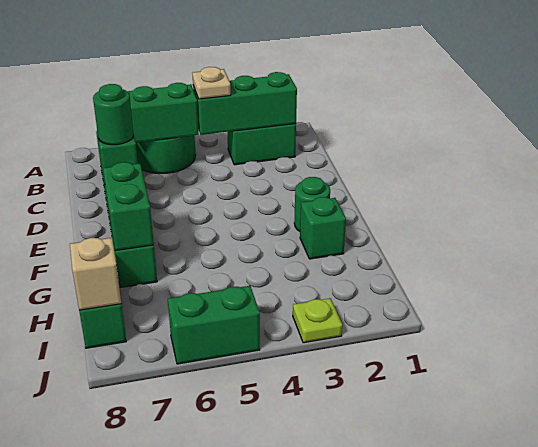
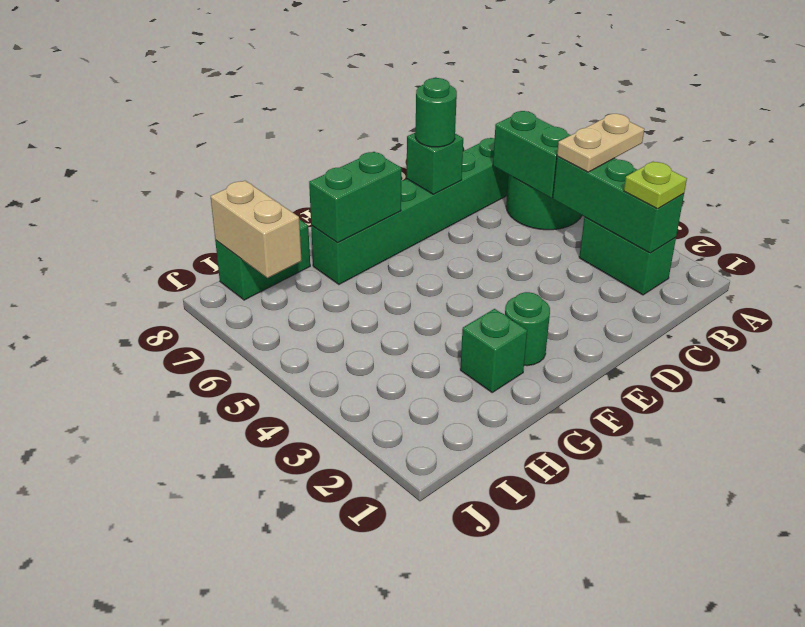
tan 1x1 plate [192,67,231,99] -> tan 1x2 plate [557,114,644,172]
tan 1x1 brick [70,238,121,310] -> tan 1x2 brick [211,181,302,278]
lime 1x1 plate [293,298,342,343] -> lime 1x1 plate moved to [624,162,687,209]
green 1x2 brick [168,286,260,364] -> none

